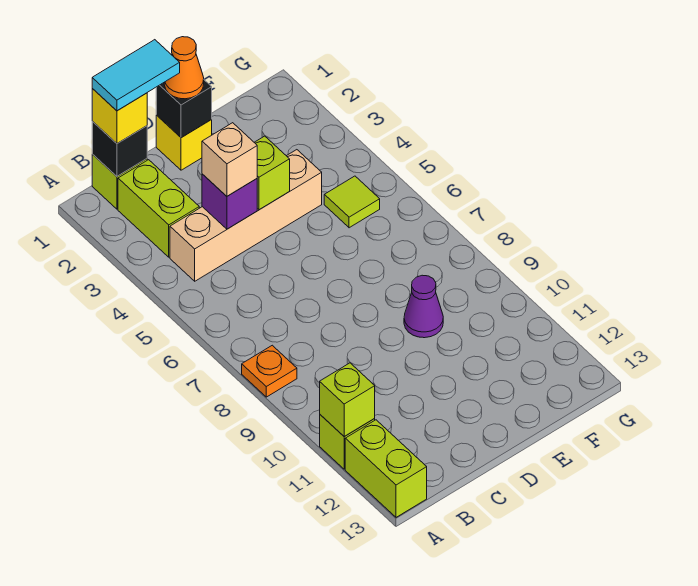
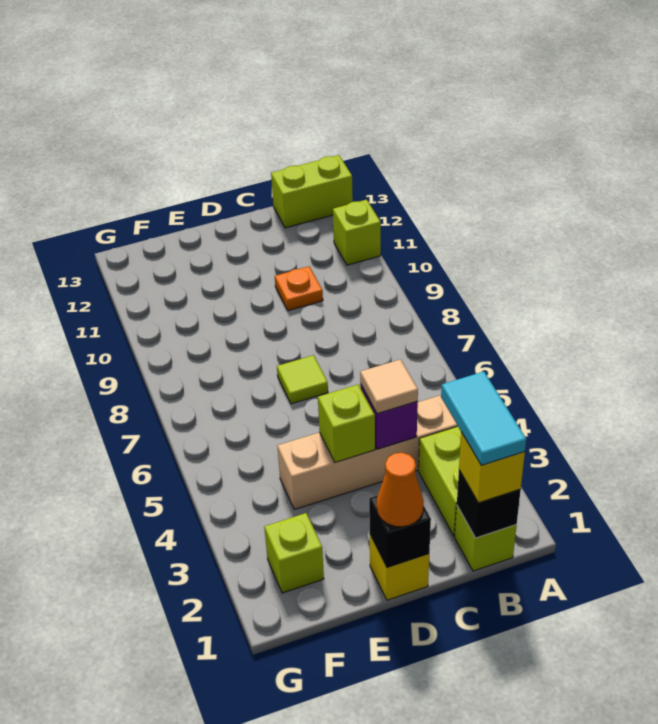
orange 1x1 plate [242,345,297,397] -> orange 1x1 plate moved to [275,266,323,311]
lime 1x1 brick [320,363,375,437] -> lime 1x1 brick moved to [264,513,324,593]
lime 1x2 brick [345,420,427,517] -> lime 1x2 brick turned to [271,155,353,228]
cyan 1x2 tile [92,40,180,111] -> cyan 1x2 tile turned to [441,372,526,465]
tan 1x1 brick [202,123,257,196] -> tan 1x1 tile [360,359,418,413]
purple 1x1 cone [404,275,443,338] -> none
lime 1x1 tile [324,176,380,228] -> lime 1x1 tile moved to [277,355,328,404]

